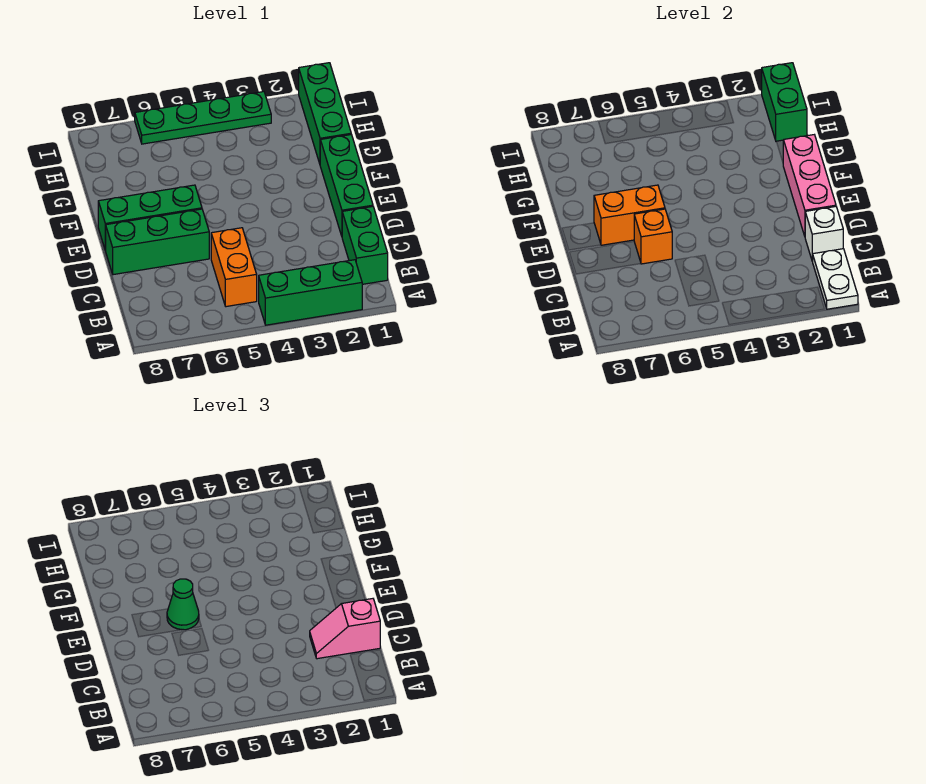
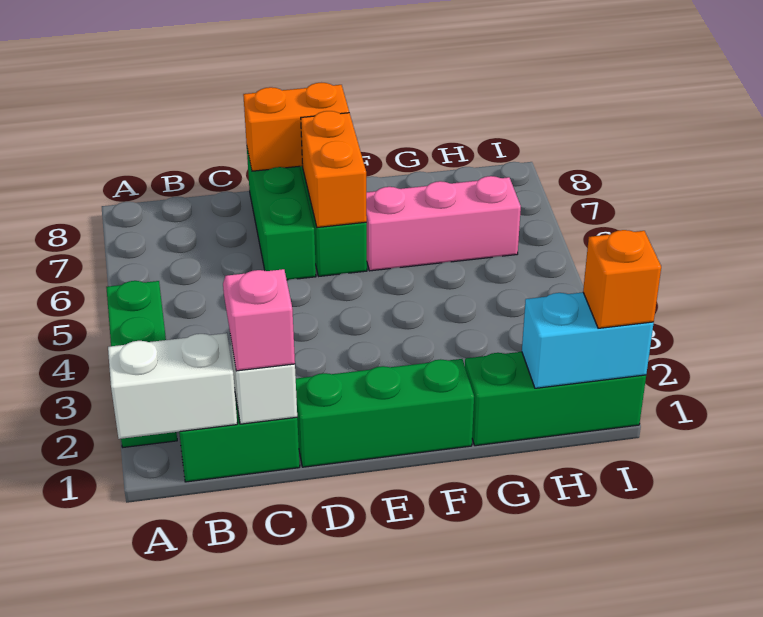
white 1x2 plate [813,249,858,309] -> white 1x2 brick [108,333,237,439]
orange 1x2 brick [211,228,257,307] -> orange 1x2 brick moved to [243,83,349,171]
pink 1x3 brick [783,135,836,236] -> pink 1x3 brick moved to [366,176,521,271]
orange 1x1 brick [634,209,672,264] -> orange 1x1 brick moved to [583,230,661,328]
green 1x1 cone [167,579,199,630] -> none
green 1x2 brick [762,63,807,142] -> cyan 1x2 brick [522,292,654,388]
green 1x4 plate [135,92,271,144] -> none

